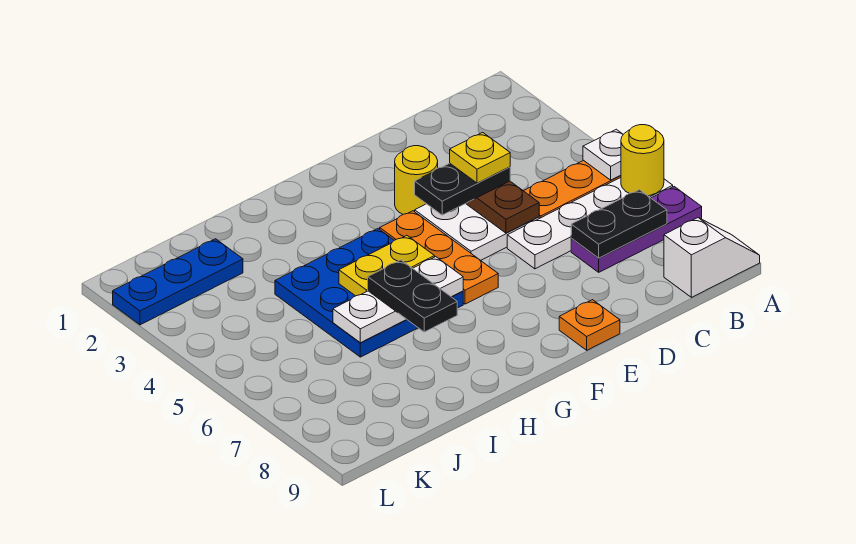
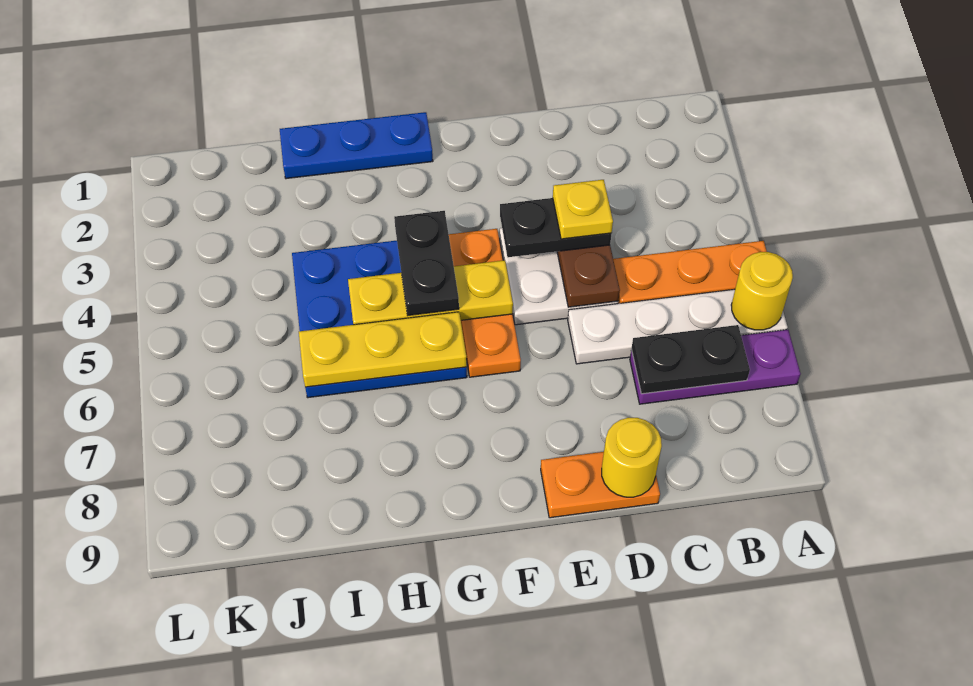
white 1x1 plate [583,129,623,180] -> none
white 1x2 slope [664,218,760,297] -> none
yellow 1x1 round brick [395,146,438,214] -> yellow 1x1 round brick moved to [602,418,662,497]
orange 1x1 plate [559,300,620,350] -> orange 1x2 plate [541,452,660,518]
yellow 1x2 plate [339,236,435,296] -> yellow 1x3 plate [348,260,513,325]
white 1x3 plate [333,257,463,343] -> yellow 1x3 plate [299,312,467,387]
black 1x2 plate [368,260,457,332] -> black 1x2 plate moved to [394,211,459,315]
blue 1x3 plate [113,239,243,325] -> blue 1x3 plate moved to [280,112,433,179]

